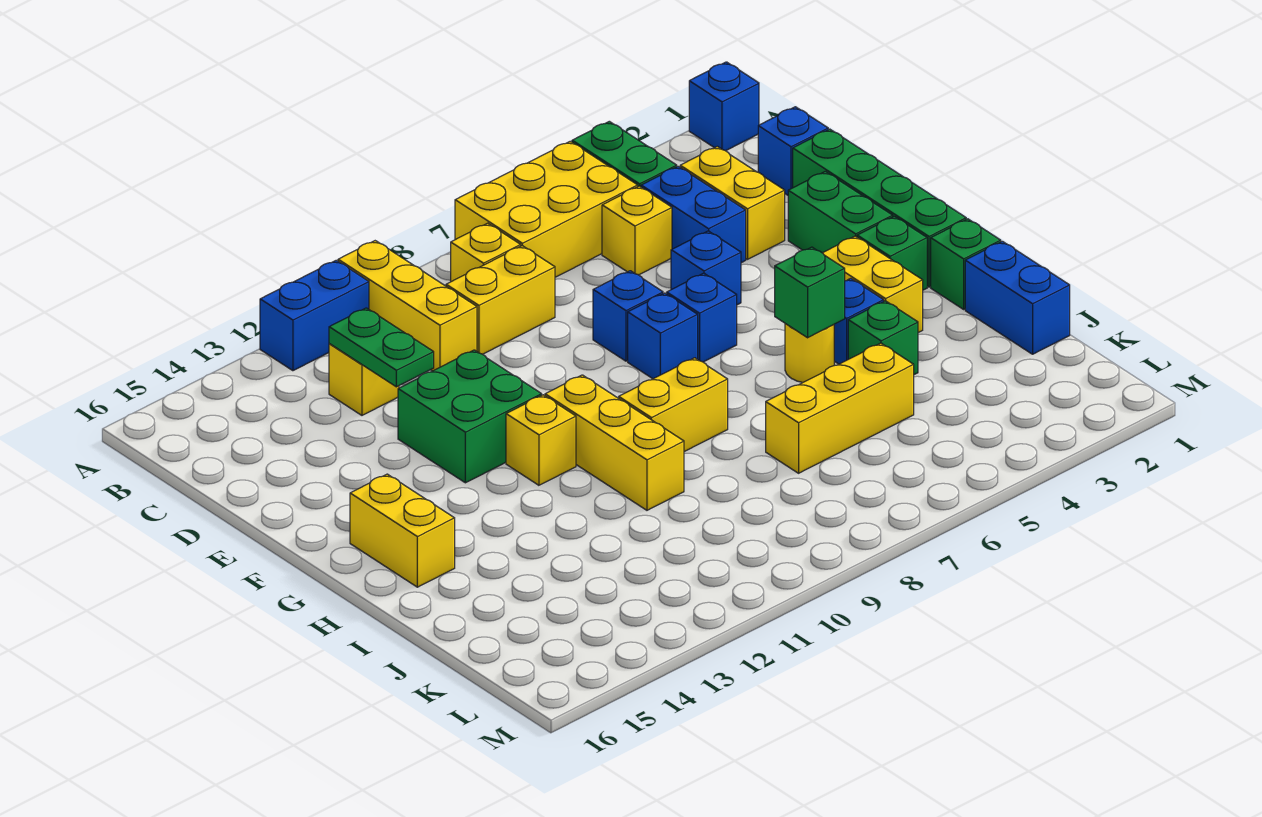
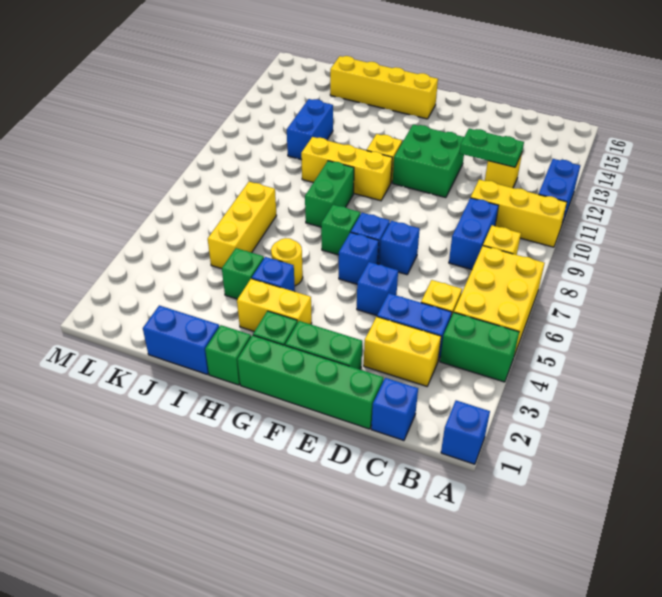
yellow 1x2 brick [446,246,555,354] -> blue 1x2 brick [449,198,499,270]
yellow 1x2 brick [350,474,455,587] -> yellow 1x4 brick [330,56,438,119]
green 1x1 brick [775,247,845,338] -> green 1x1 brick moved to [321,205,360,255]
yellow 1x2 brick [619,358,728,452] -> green 1x2 brick [305,161,354,227]
none -> blue 1x2 brick [287,99,333,160]

